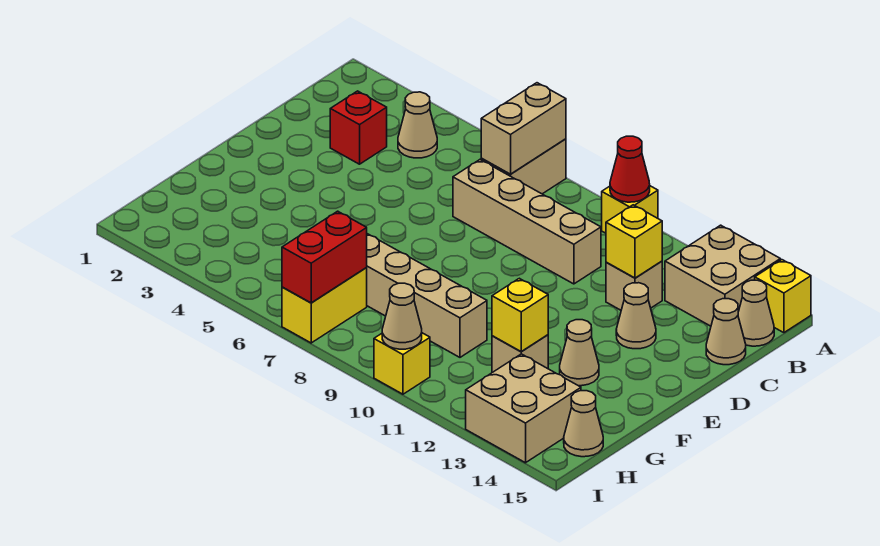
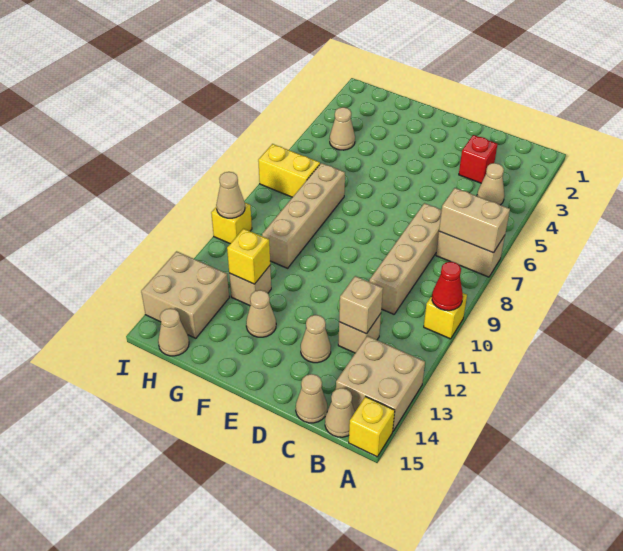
yellow 1x1 brick [606,205,662,278] -> tan 1x1 brick [339,276,383,334]
none -> tan 1x1 cone [330,107,355,150]
red 1x2 brick [282,211,367,303] -> none

